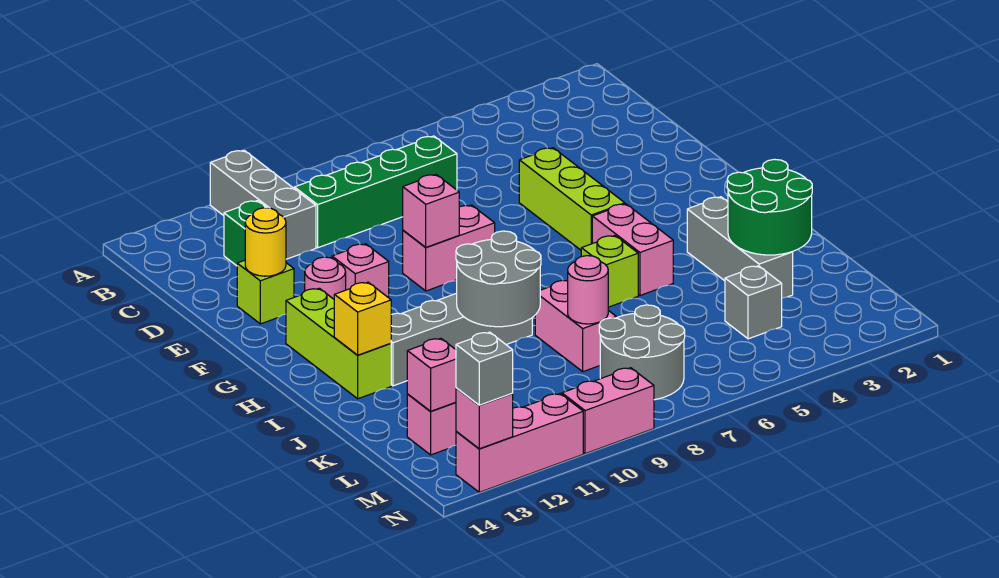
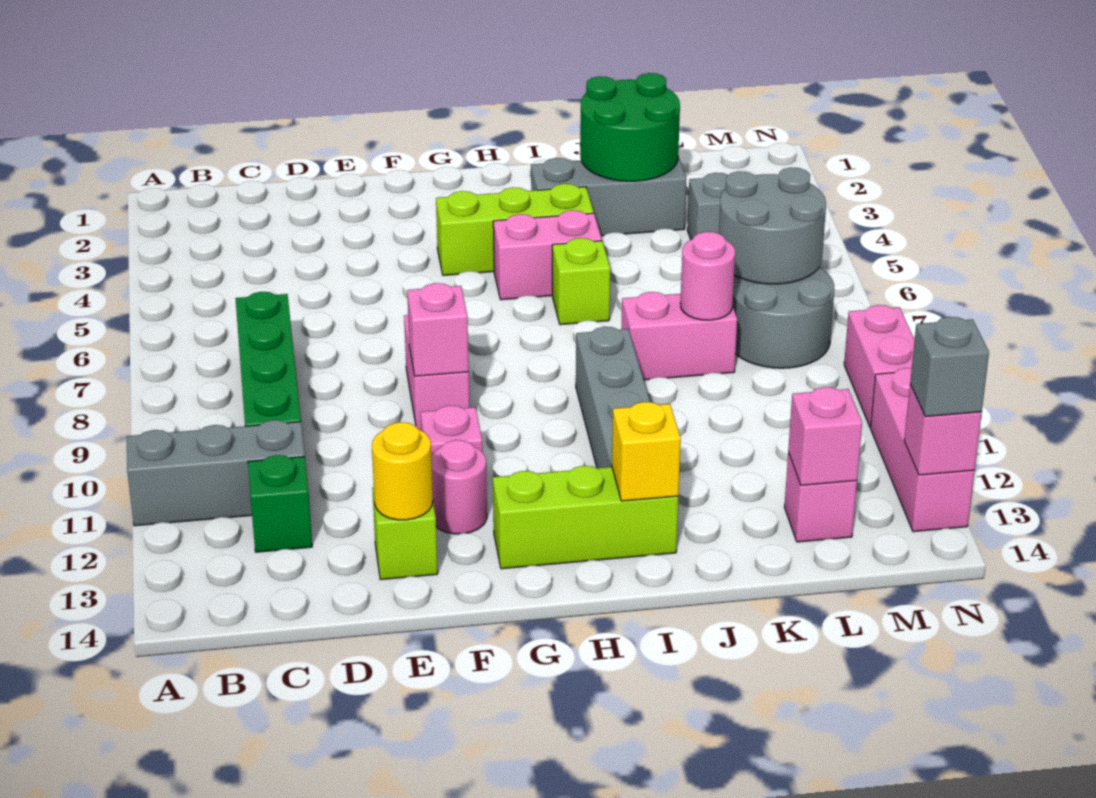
lime 1x3 brick [519,148,625,250] -> lime 1x3 brick moved to [436,184,594,275]
grey 2x2 round brick [456,231,541,327] -> grey 2x2 round brick moved to [719,168,826,284]

